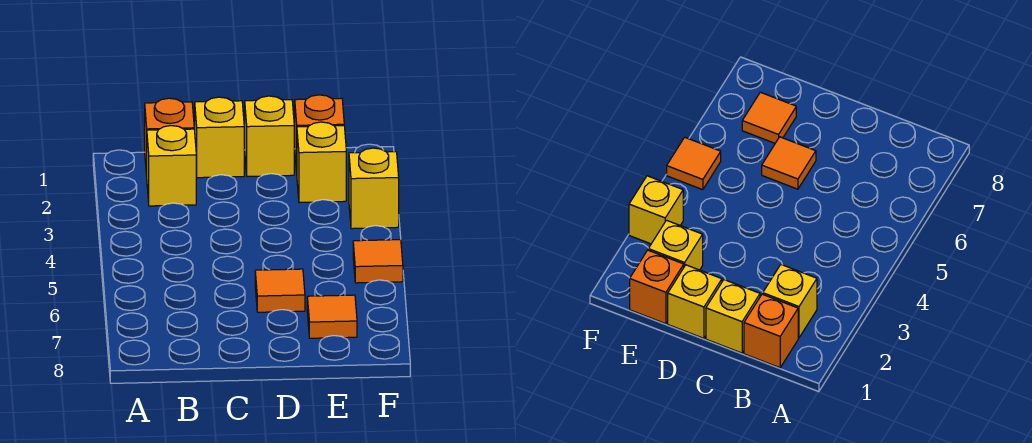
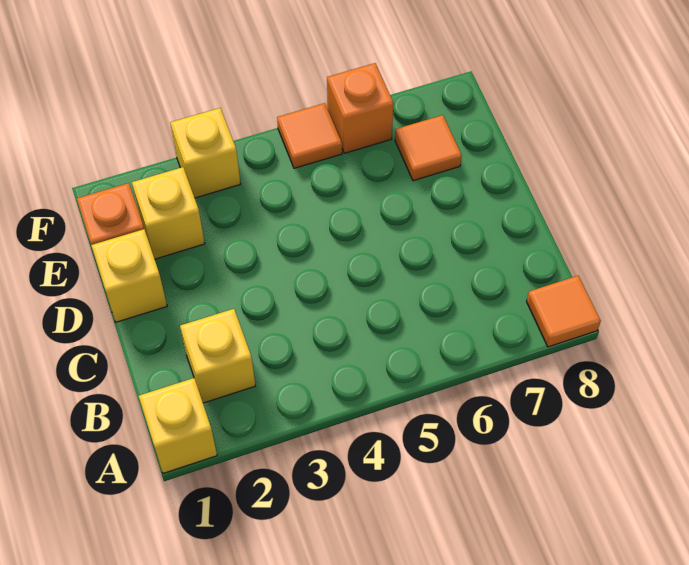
orange 1x1 brick [145,98,194,176] -> orange 1x1 brick moved to [327,63,394,153]
yellow 1x1 brick [195,97,244,178] -> yellow 1x1 brick moved to [139,378,217,473]
orange 1x1 tile [255,269,305,312] -> orange 1x1 tile moved to [527,276,601,347]

